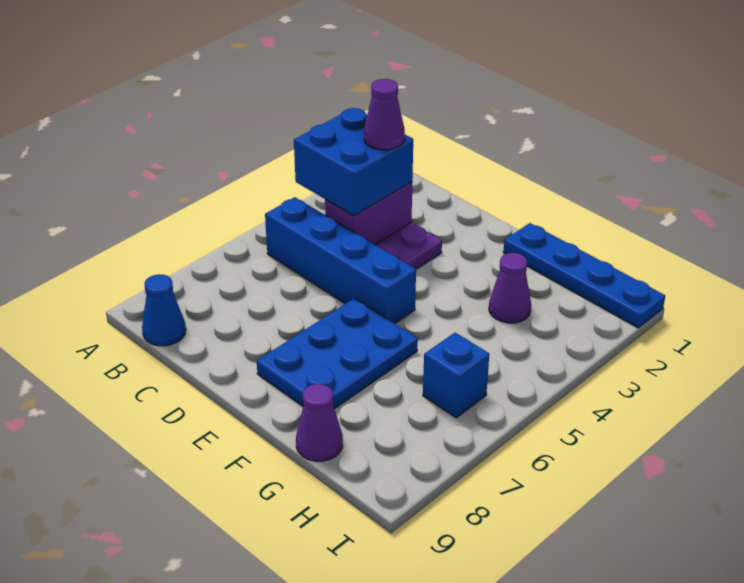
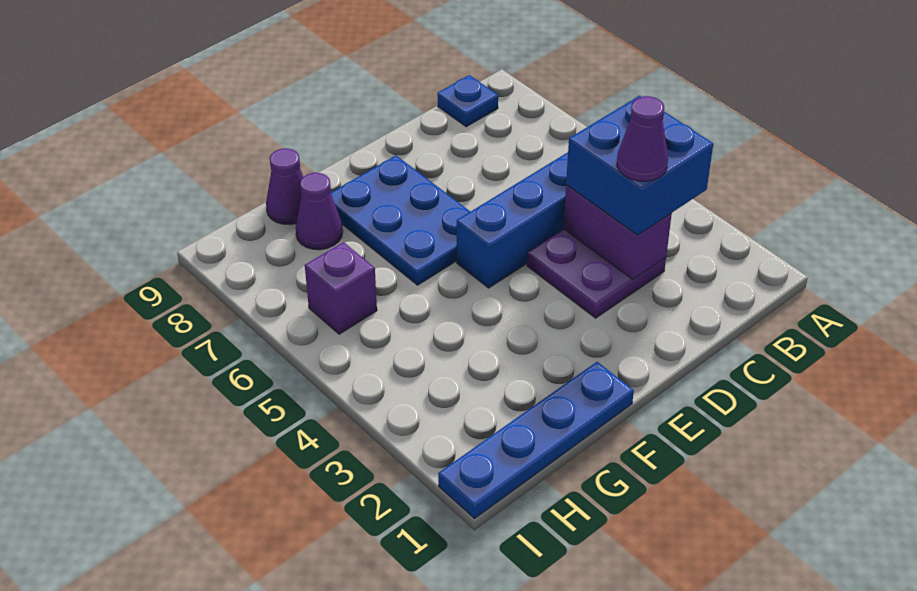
blue 1x1 cone [142,274,186,346] -> blue 1x1 plate [437,75,498,127]
purple 1x1 cone [489,253,531,323] -> purple 1x1 cone moved to [296,173,343,250]
blue 1x1 brick [423,333,489,418] -> purple 1x1 brick [305,242,377,334]

